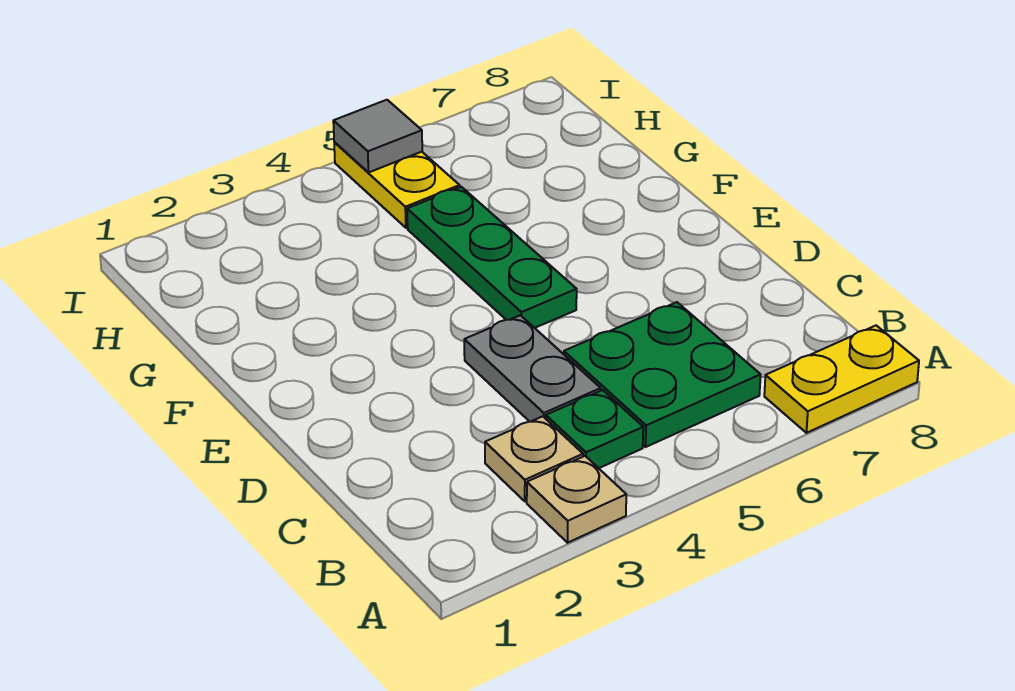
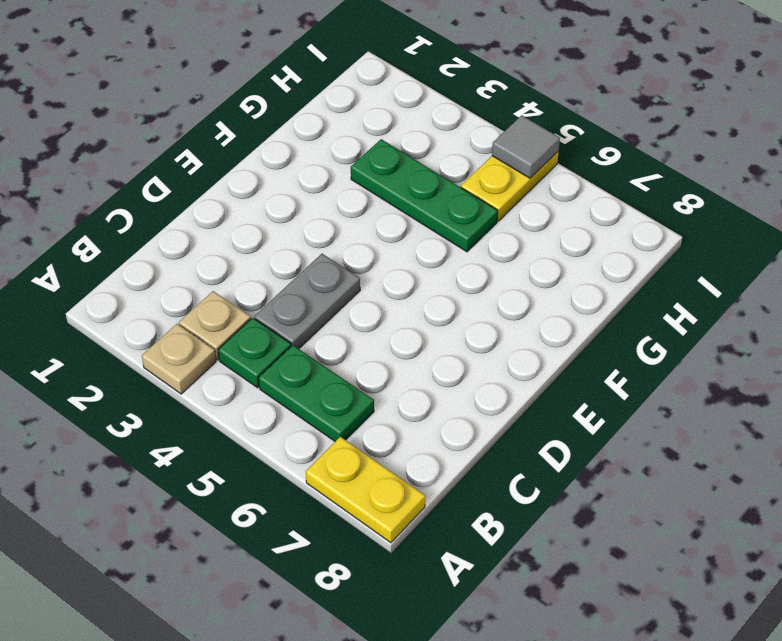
green 2x2 plate [564,302,761,447] -> green 1x2 plate [259,345,374,441]
green 1x3 plate [407,187,577,328] -> green 1x3 plate turned to [351,139,498,252]

